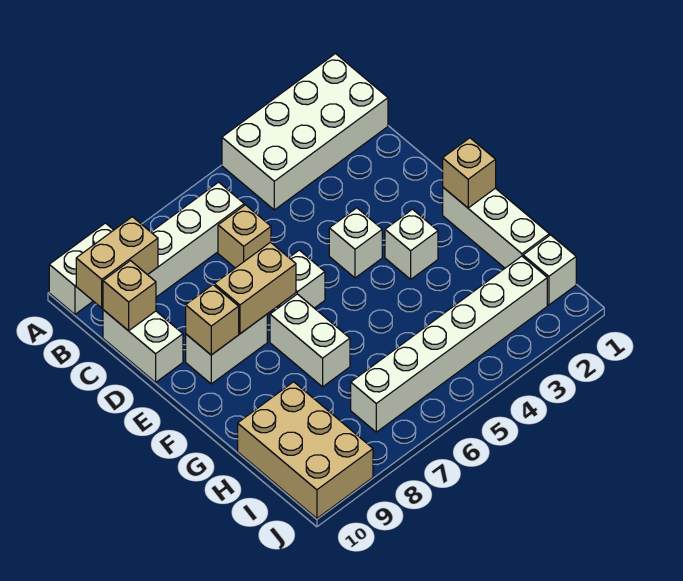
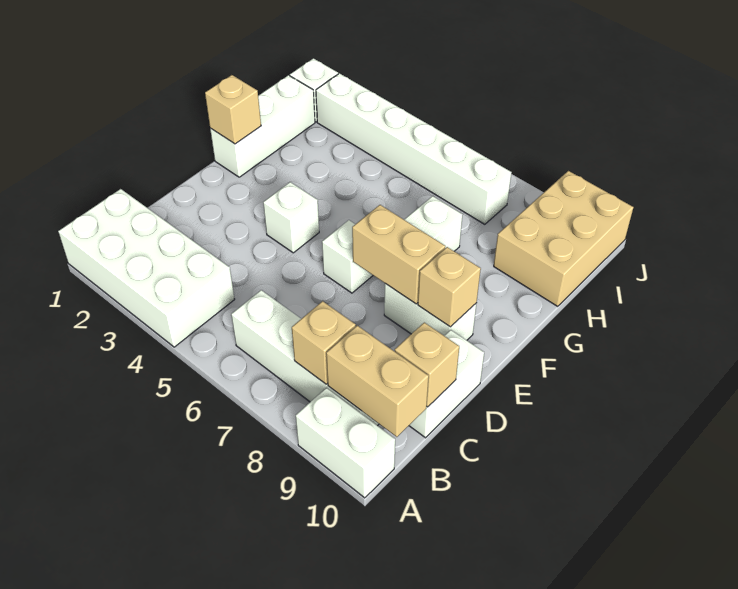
tan 1x1 brick [218,205,271,268] -> tan 1x1 brick moved to [292,301,356,384]
white 1x1 brick [385,209,438,279] -> none

